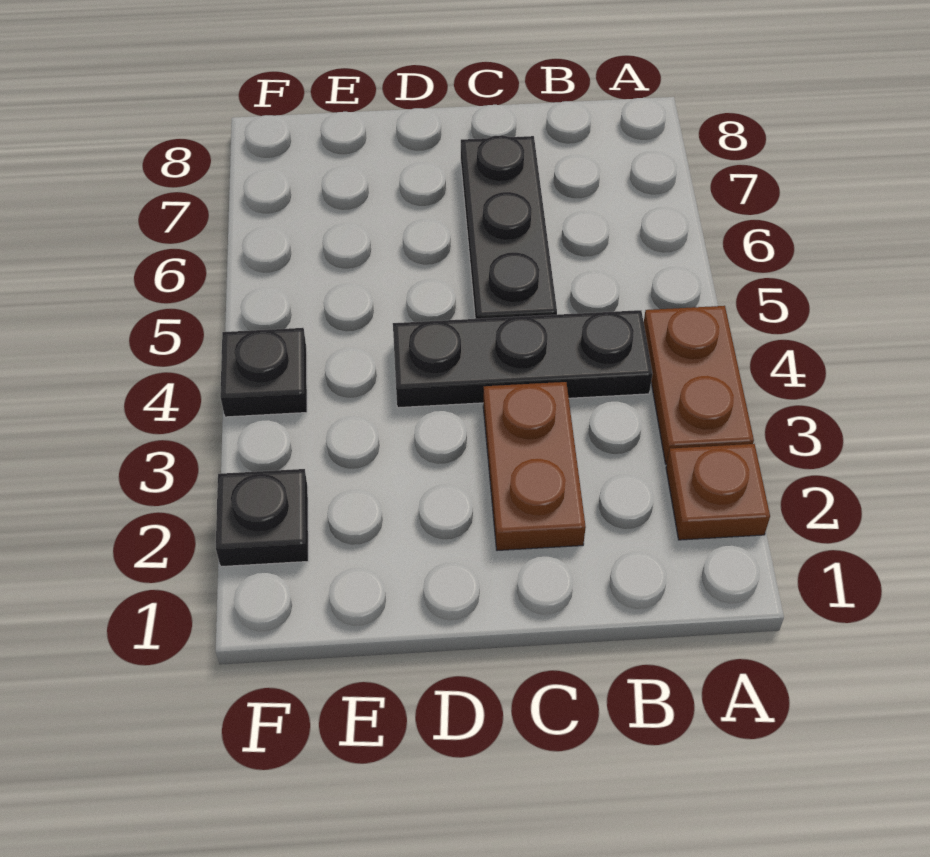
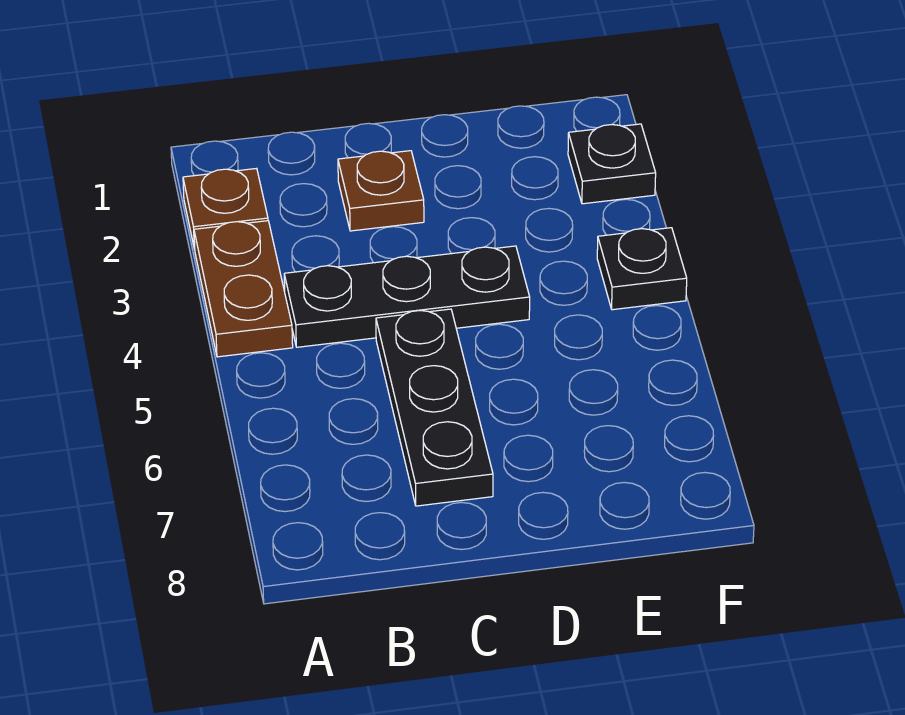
brown 1x2 plate [483,382,586,551] -> brown 1x1 plate [338,151,424,231]

